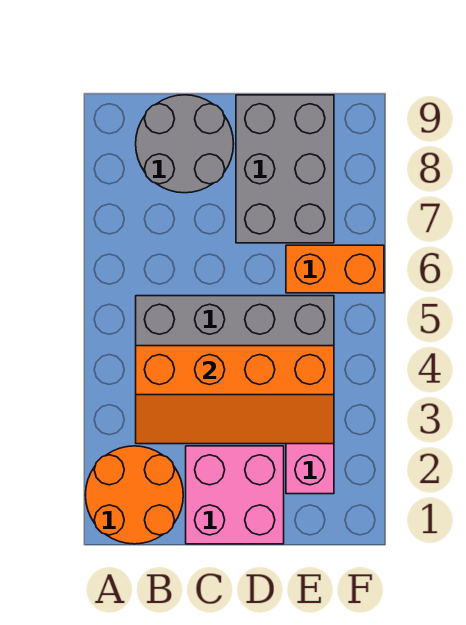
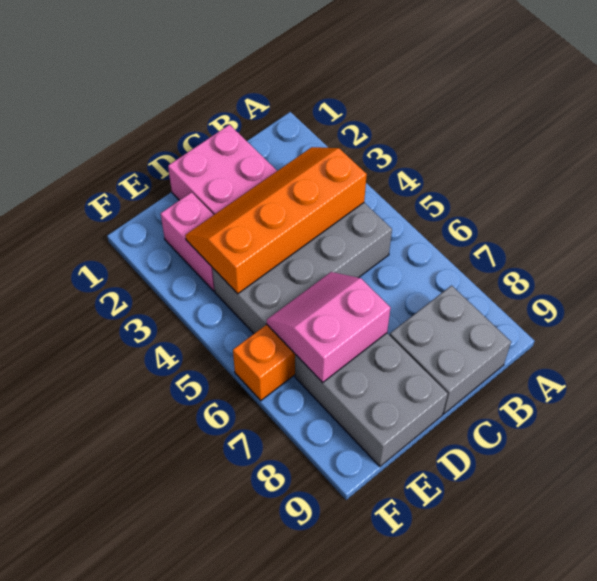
orange 2x2 round brick [85,446,183,544] -> none
grey 2x2 round brick [136,95,234,193] -> grey 2x2 brick [390,286,511,414]
none -> pink 2x2 slope [267,272,390,383]

